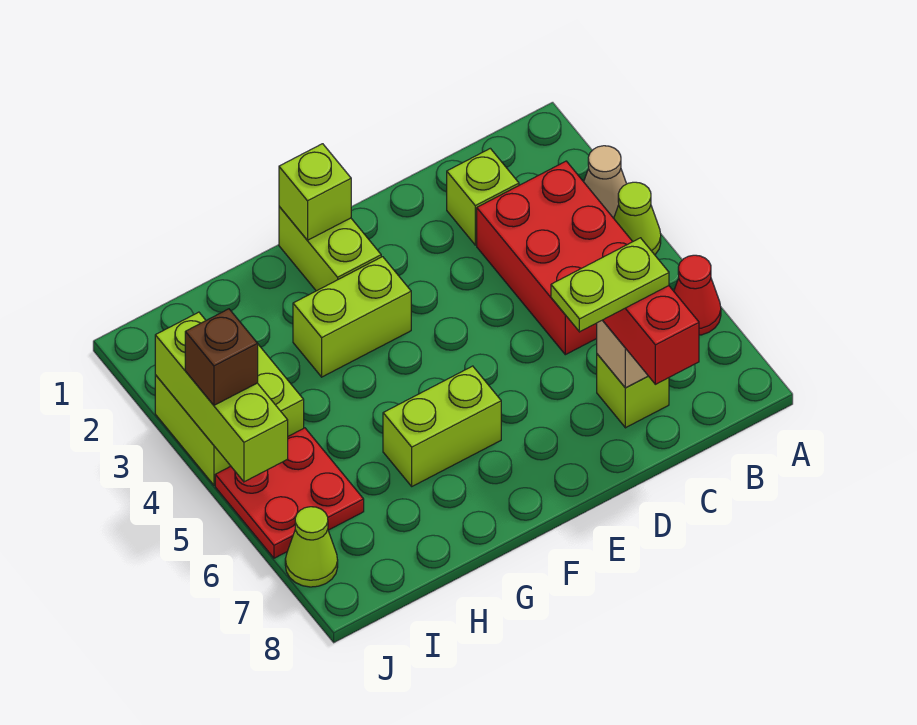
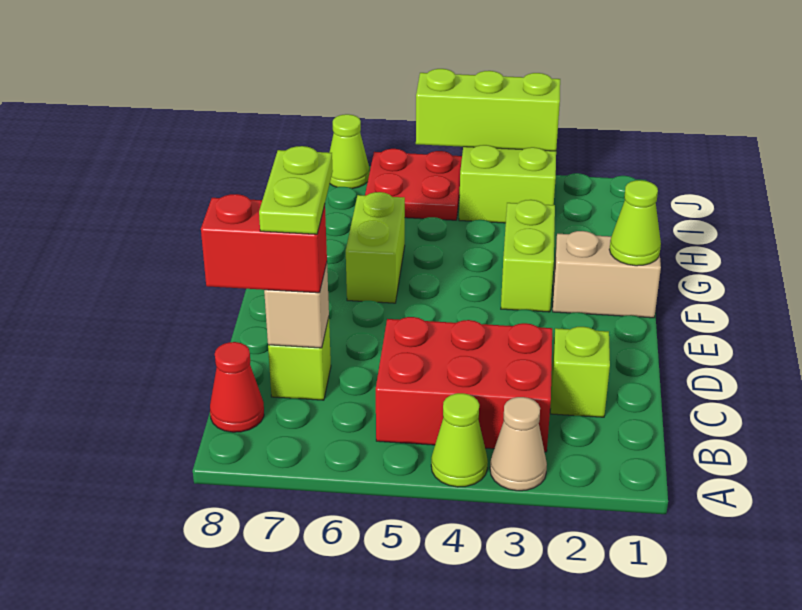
red 1x1 cone [674,255,721,335] -> red 1x1 cone moved to [210,342,264,432]
lime 1x2 brick [279,207,381,291] -> tan 1x2 brick [553,231,661,318]
lime 1x1 brick [279,144,351,240] -> lime 1x1 cone [609,180,661,266]
brown 1x1 brick [185,309,258,405] -> none

